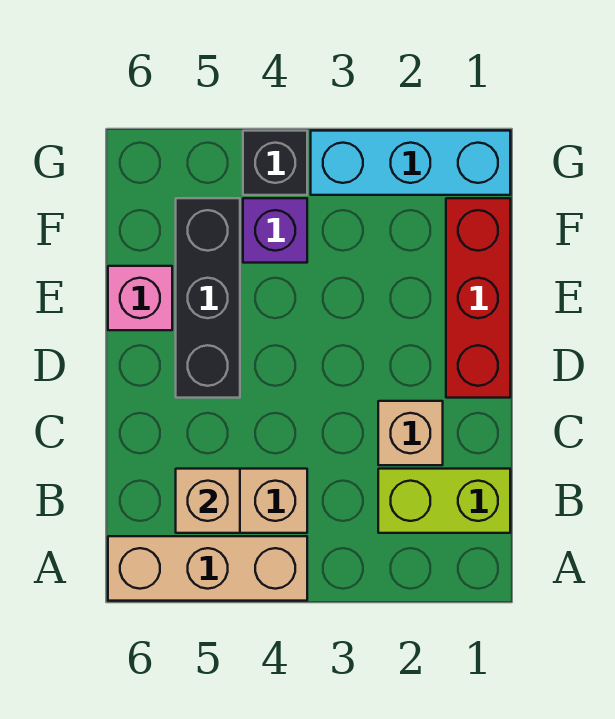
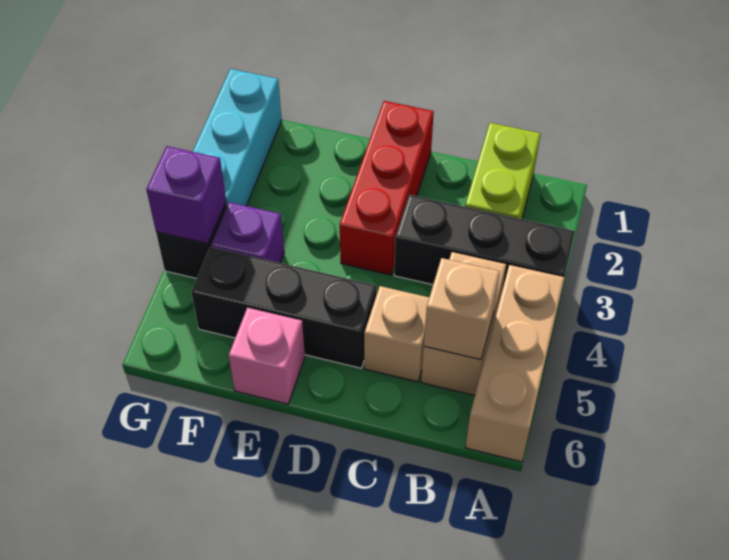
none -> black 1x3 brick [394,195,575,290]
tan 1x1 brick [378,401,443,465] -> tan 1x1 brick moved to [364,286,429,382]
red 1x3 brick [446,198,510,398] -> red 1x3 brick turned to [340,101,434,275]
none -> purple 1x1 brick [146,146,226,244]

